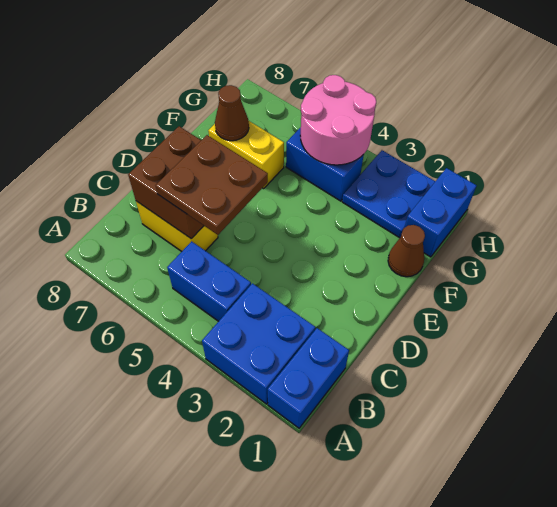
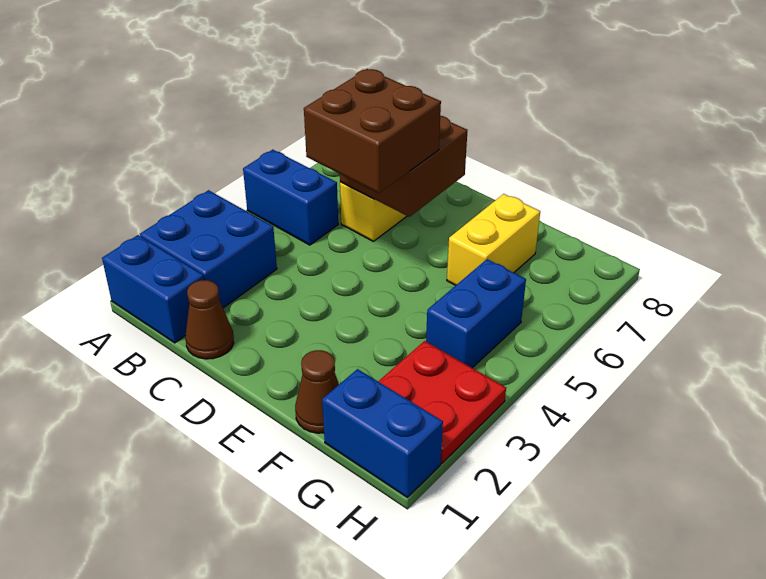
blue 1x2 brick [167,241,251,321] -> blue 1x2 brick turned to [243,150,338,245]
brown 2x2 plate [156,135,268,235] -> brown 2x2 brick [304,69,441,193]
brown 1x1 cone [215,85,249,141] -> brown 1x1 cone moved to [185,280,234,359]
blue 2x2 plate [342,150,435,238] -> red 2x2 plate [378,341,506,463]
pink 2x2 round brick [300,75,376,165] -> none

